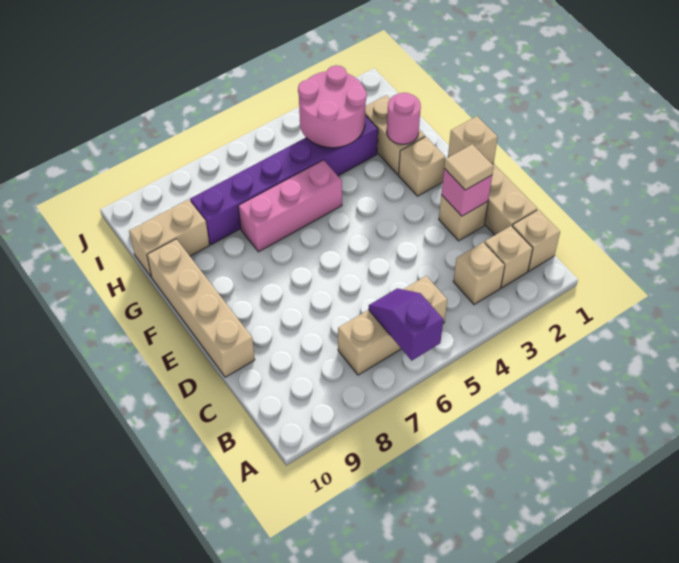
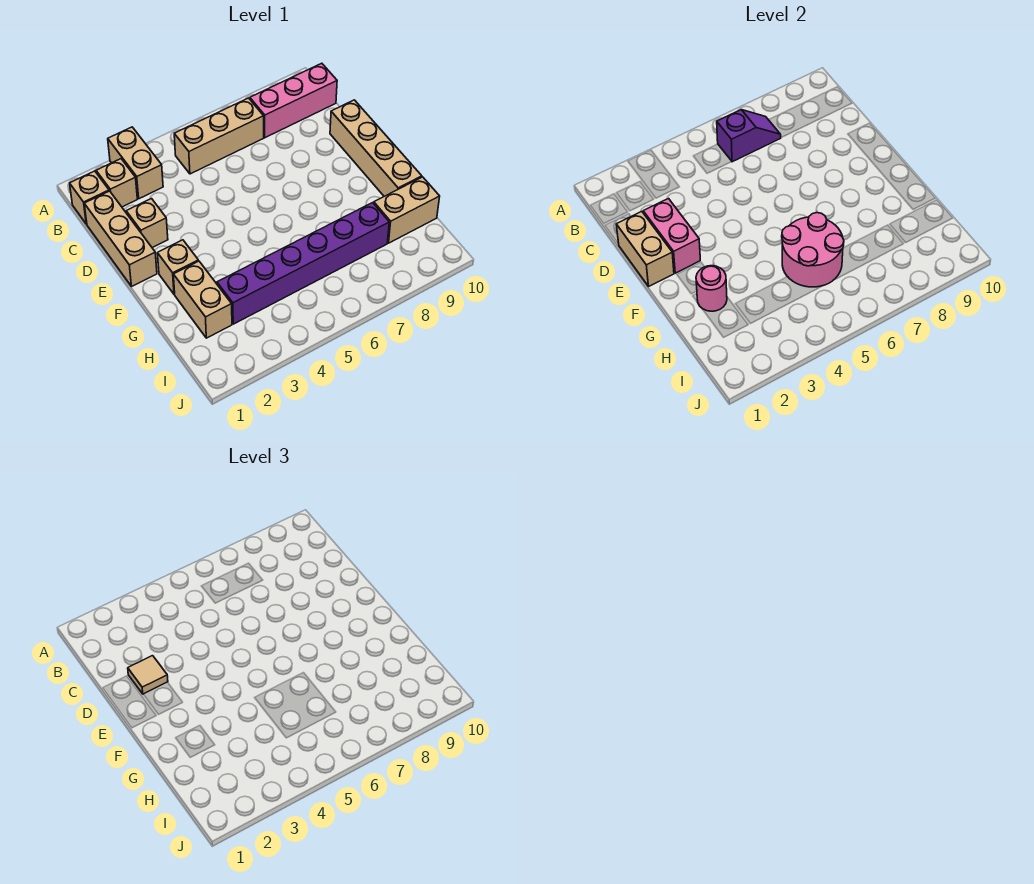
purple 1x2 slope [368,288,443,360] -> purple 1x2 slope turned to [717,110,781,162]
tan 1x1 brick [453,242,505,305] -> tan 1x2 brick [108,127,163,199]
pink 1x1 brick [441,169,492,216] -> pink 1x2 brick [643,199,700,273]
tan 1x1 brick [448,116,498,164] -> tan 1x2 brick [616,212,674,286]
pink 1x3 brick [238,160,342,252] -> pink 1x3 brick moved to [250,63,337,138]
pink 2x2 round brick [298,65,367,148] -> pink 2x2 round brick moved to [782,213,844,287]

